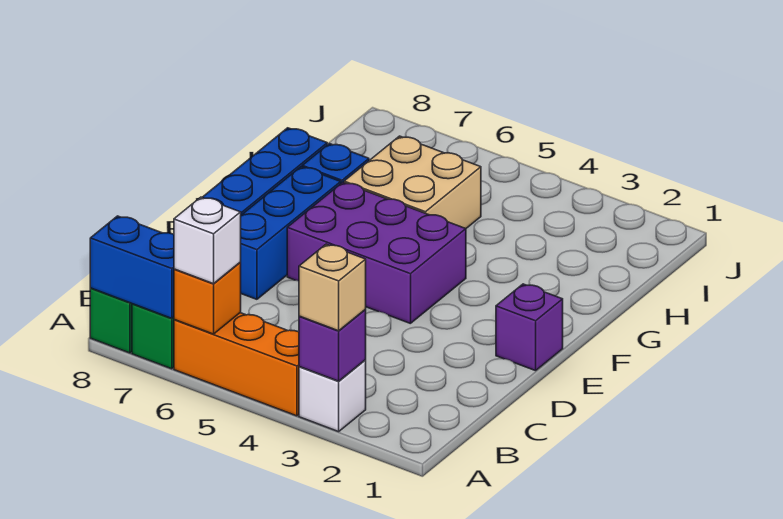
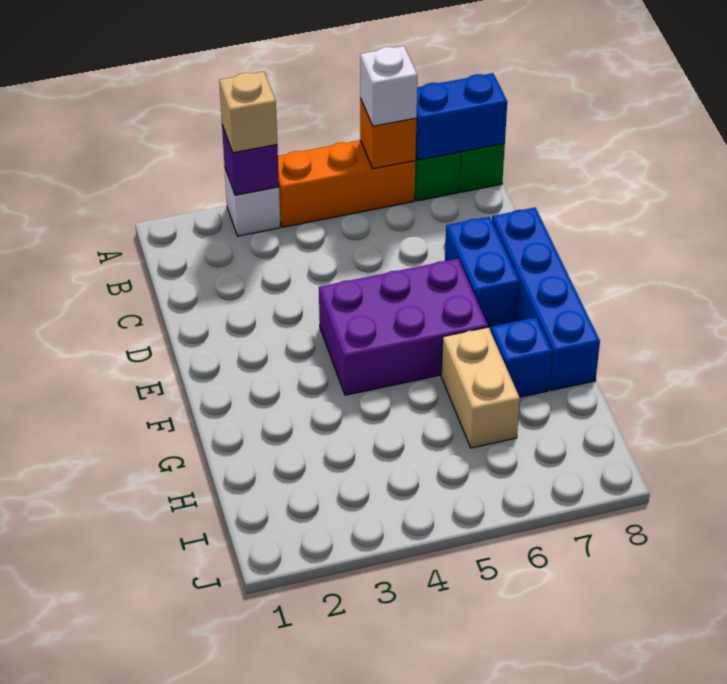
blue 1x3 brick [240,167,341,299] -> blue 1x2 brick [445,217,520,327]
purple 1x1 brick [496,284,563,371] -> none
tan 2x2 brick [344,136,481,229] -> tan 1x2 brick [441,327,520,448]

